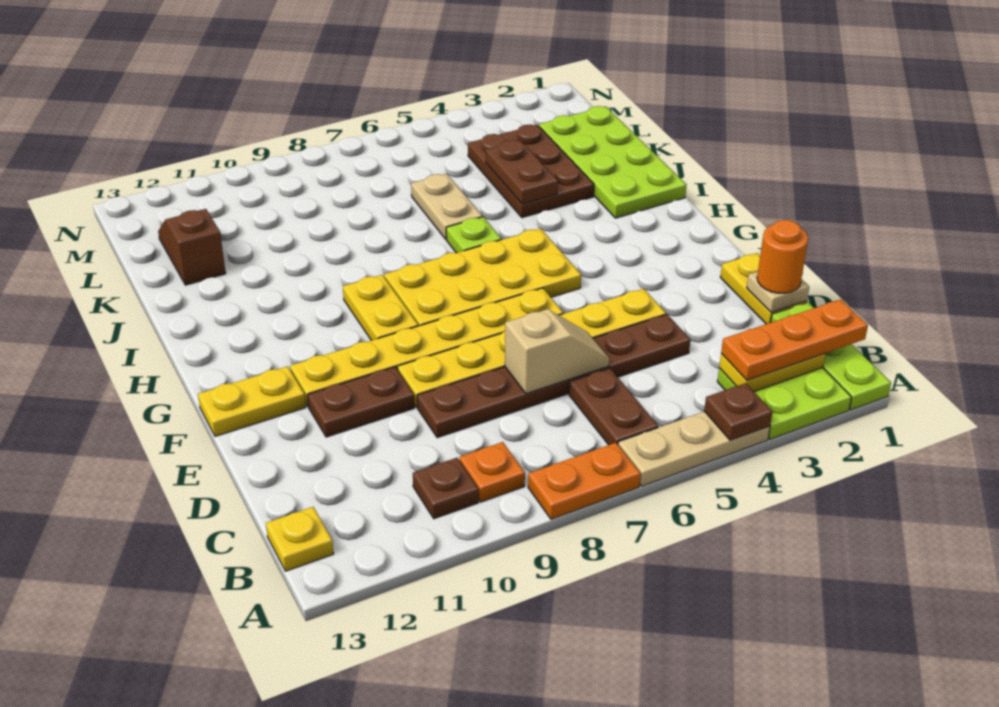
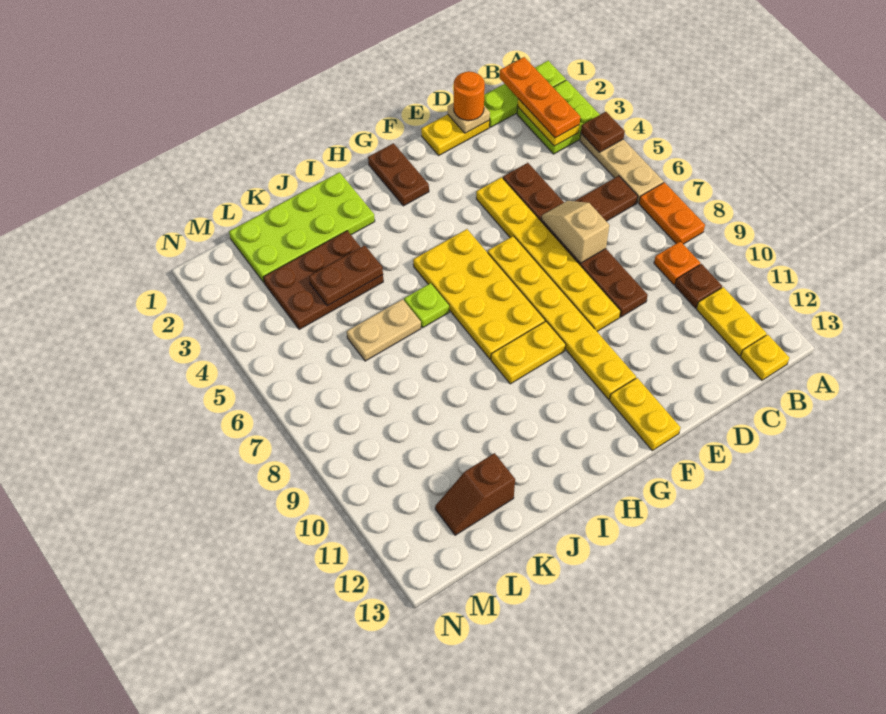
none -> yellow 1x2 plate [696,287,767,356]
brown 1x2 plate [308,367,415,437] -> brown 1x2 plate moved to [368,143,429,206]

